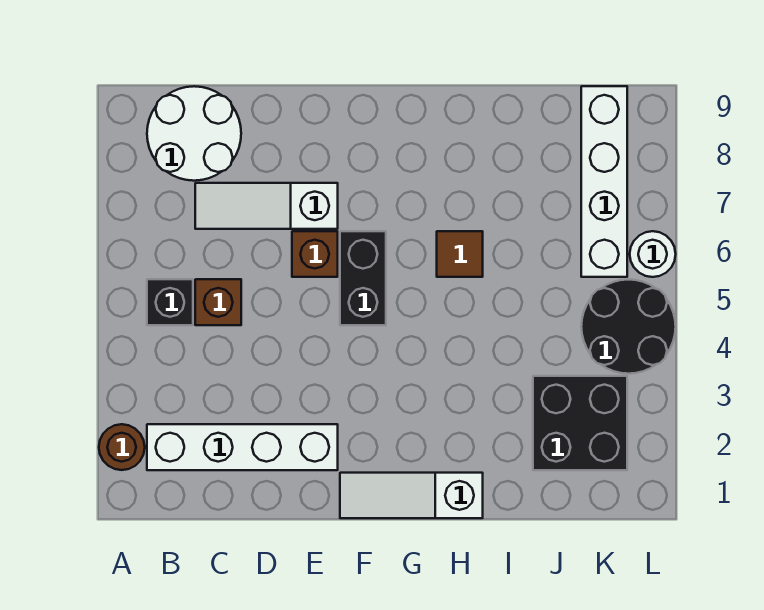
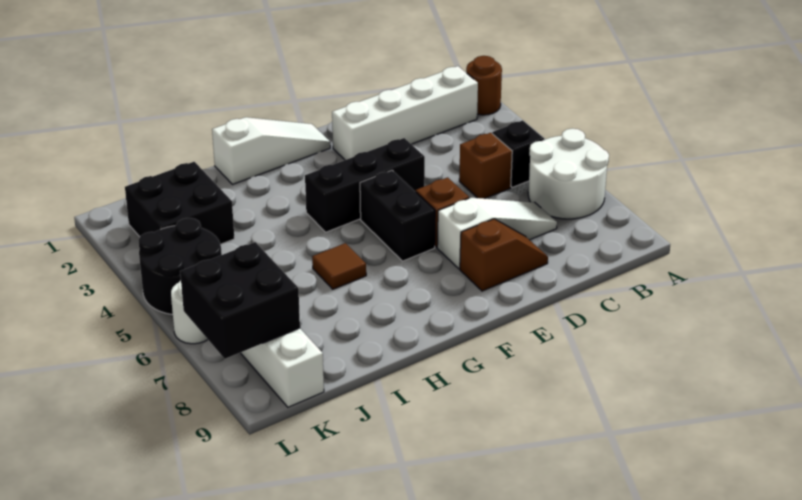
white 2x2 round brick [147,86,241,181] -> white 2x2 round brick moved to [528,129,609,219]
none -> brown 1x2 slope [460,219,548,291]
none -> black 1x3 brick [305,138,425,232]
none -> black 2x2 brick [180,242,300,359]

